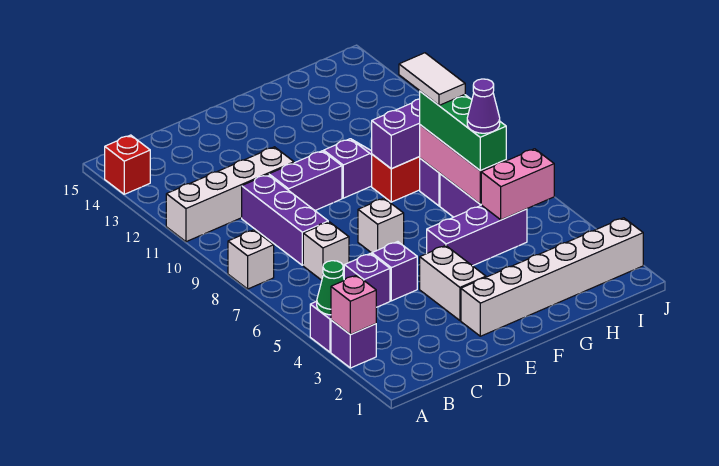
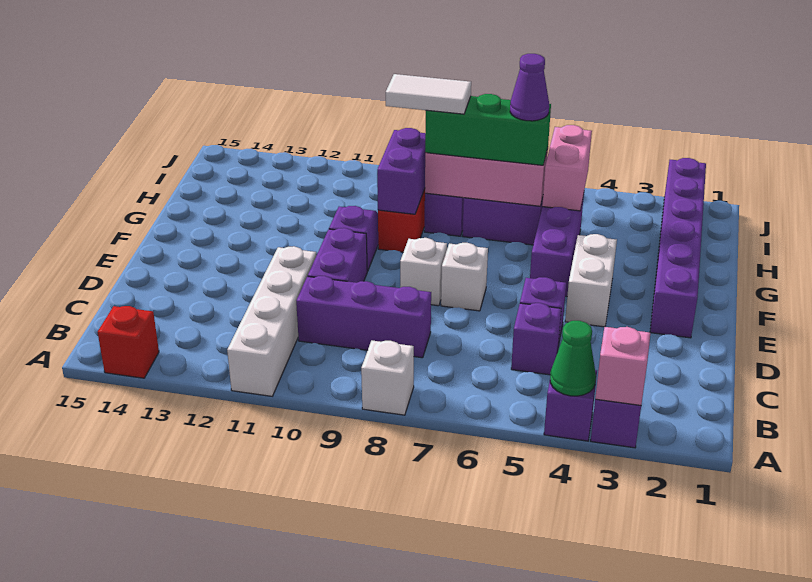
white 1x1 brick [303,222,349,280] -> white 1x1 brick moved to [400,238,447,306]
white 1x6 brick [461,218,643,336] -> purple 1x6 brick [650,158,706,338]
white 1x2 brick [420,246,486,320] -> white 1x2 brick turned to [565,234,617,327]

